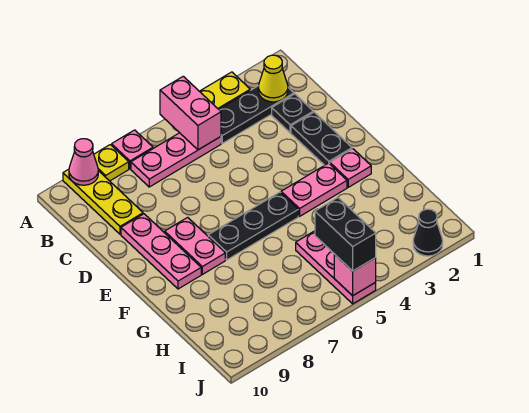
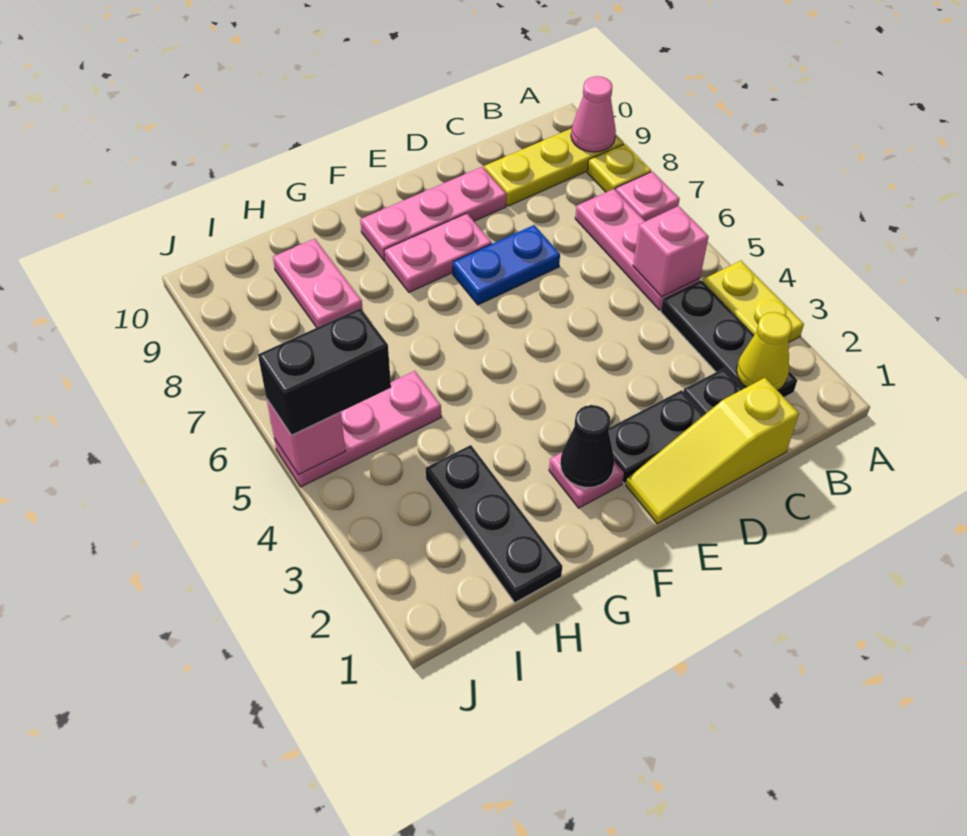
pink 1x2 brick [160,76,221,150] -> pink 1x1 brick [633,206,709,297]
none -> yellow 1x3 slope [626,378,799,524]
none -> blue 1x2 plate [453,225,560,305]
pink 1x2 plate [281,163,347,216] -> pink 1x2 plate moved to [273,239,363,328]
black 1x3 plate [208,192,298,260] -> black 1x3 plate moved to [426,445,562,603]
black 1x1 cone [413,209,443,256] -> black 1x1 cone moved to [560,405,615,488]

